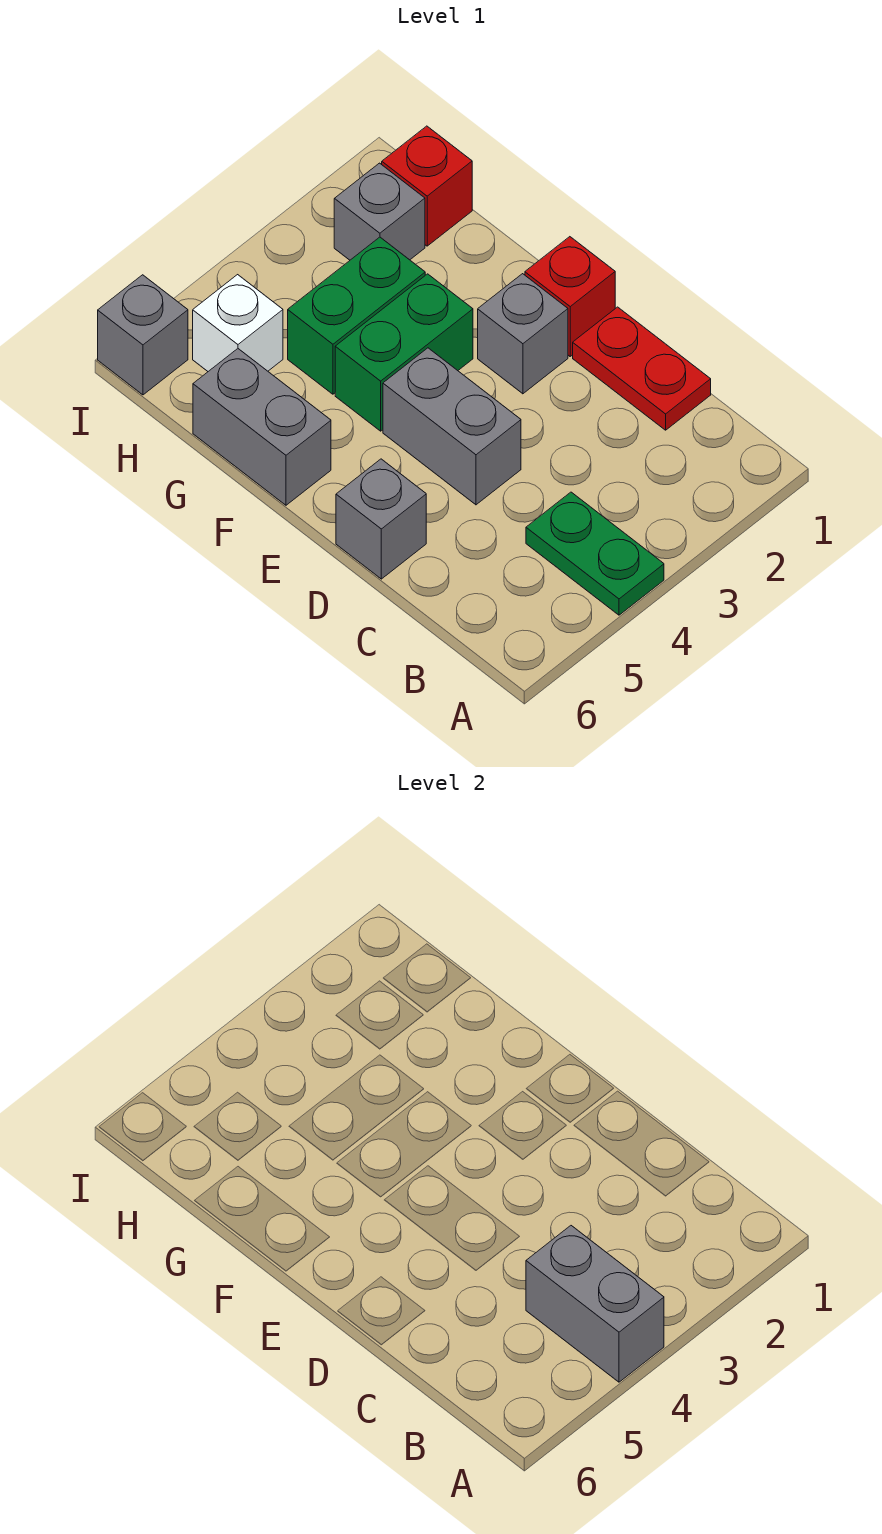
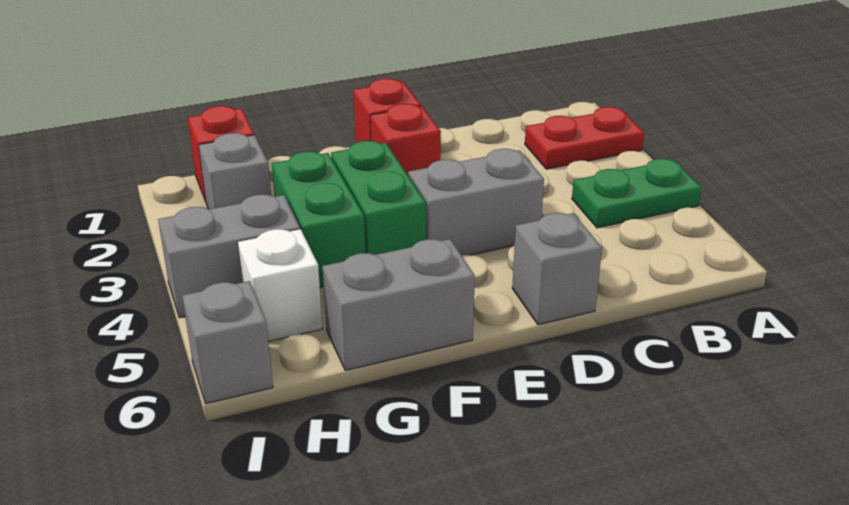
grey 1x2 brick [526,1226,664,1382] -> grey 1x2 brick moved to [158,195,300,318]
red 1x2 plate [573,307,711,430] -> red 1x2 plate moved to [525,107,644,169]
grey 1x1 brick [478,274,568,394] -> red 1x1 brick [370,104,441,175]

